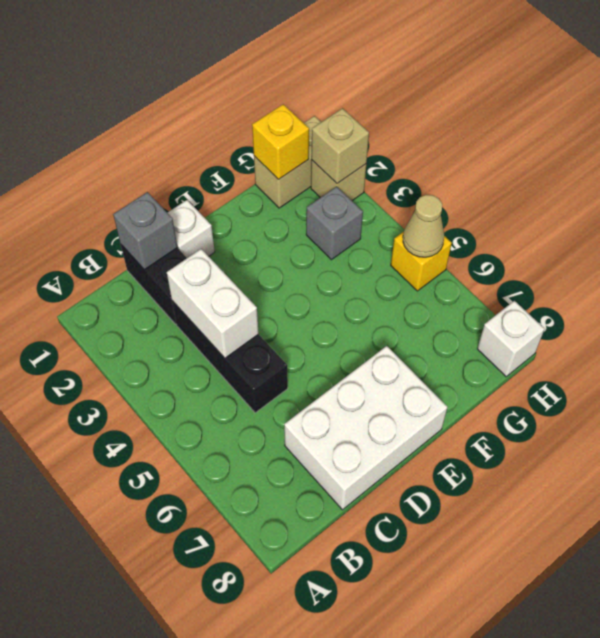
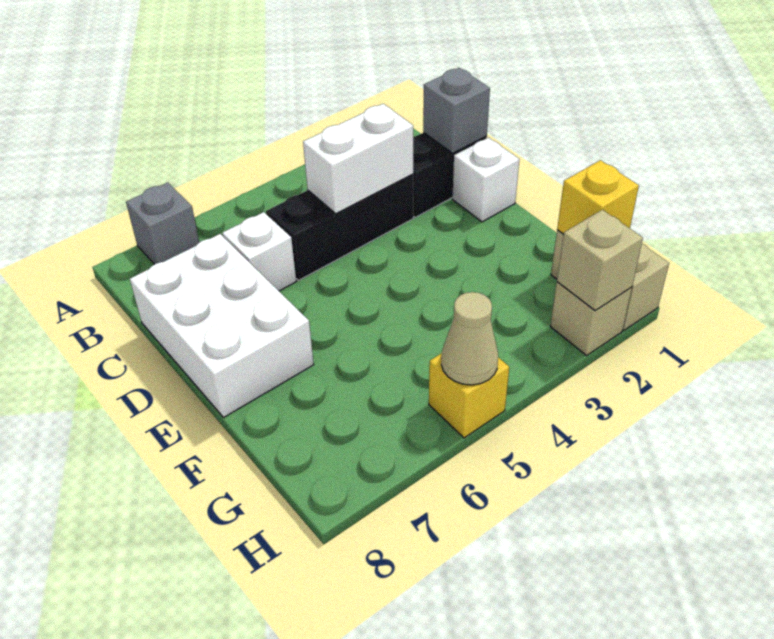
grey 1x1 brick [306,187,363,260] -> grey 1x1 brick moved to [126,182,199,264]
white 1x1 brick [477,301,545,377] -> white 1x1 brick moved to [222,212,296,291]

